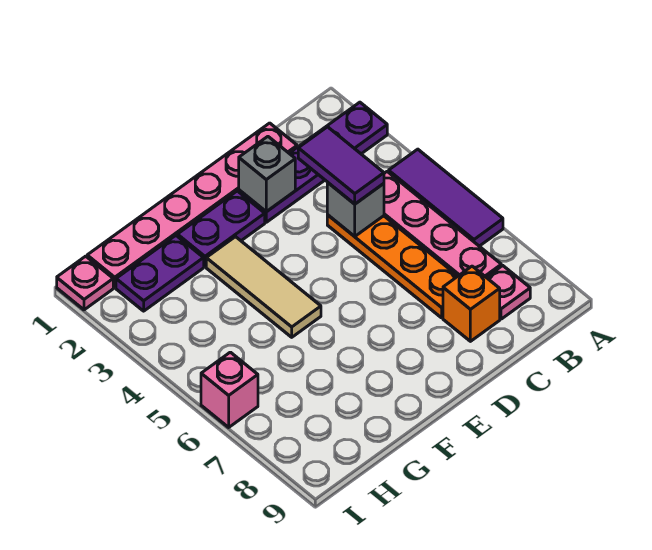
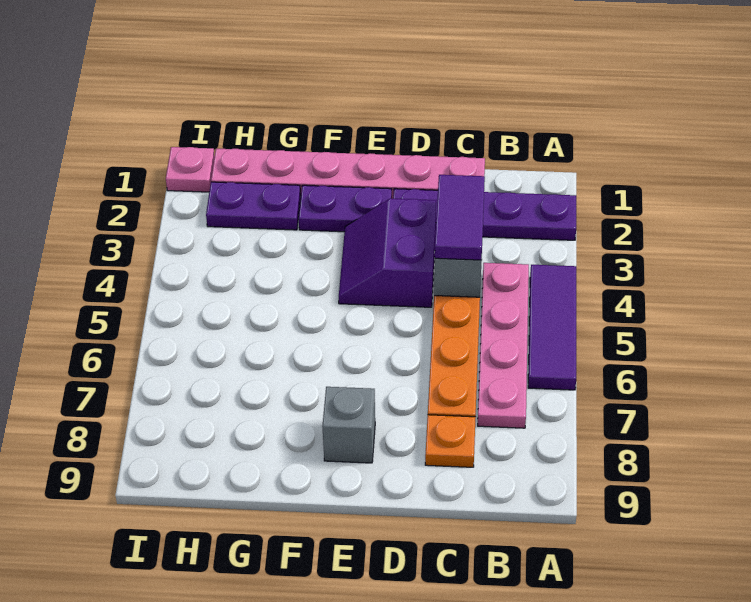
pink 1x1 plate [486,266,530,319] -> none
orange 1x1 brick [443,266,500,341] -> orange 1x1 plate [425,415,476,467]
grey 1x1 brick [239,137,295,212] -> grey 1x1 brick moved to [322,387,375,463]
none -> purple 2x2 slope [339,198,436,307]
tan 1x3 tile [206,237,321,337] -> none
pink 1x1 brick [201,352,258,427] -> none

